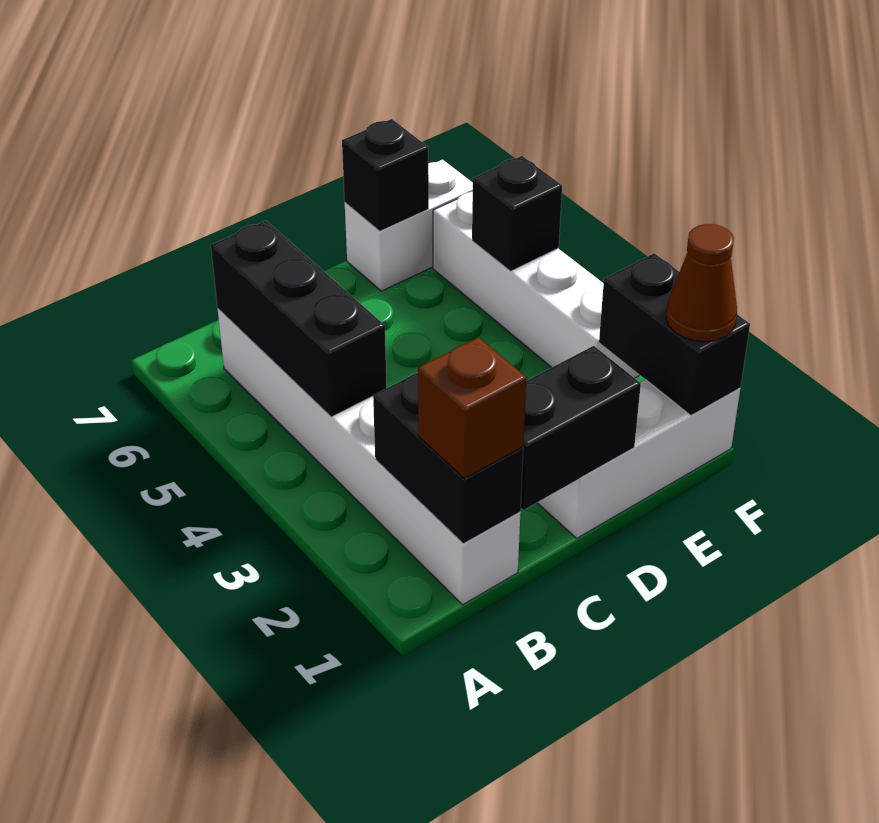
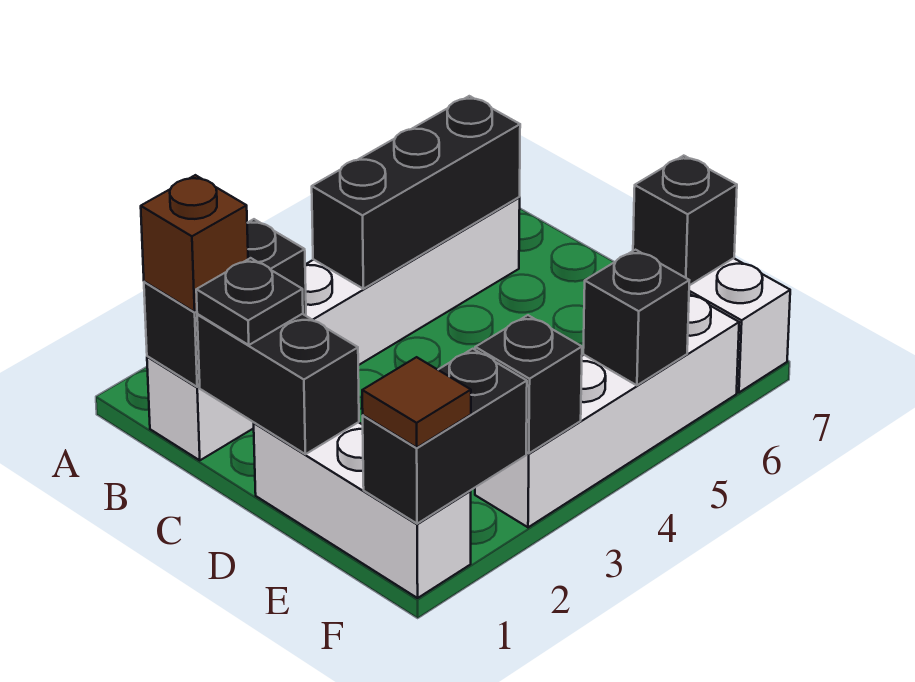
none -> black 1x1 plate [196,258,303,345]
brown 1x1 cone [666,224,737,342] -> brown 1x1 tile [362,357,471,448]
none -> black 1x1 brick [475,315,582,453]

